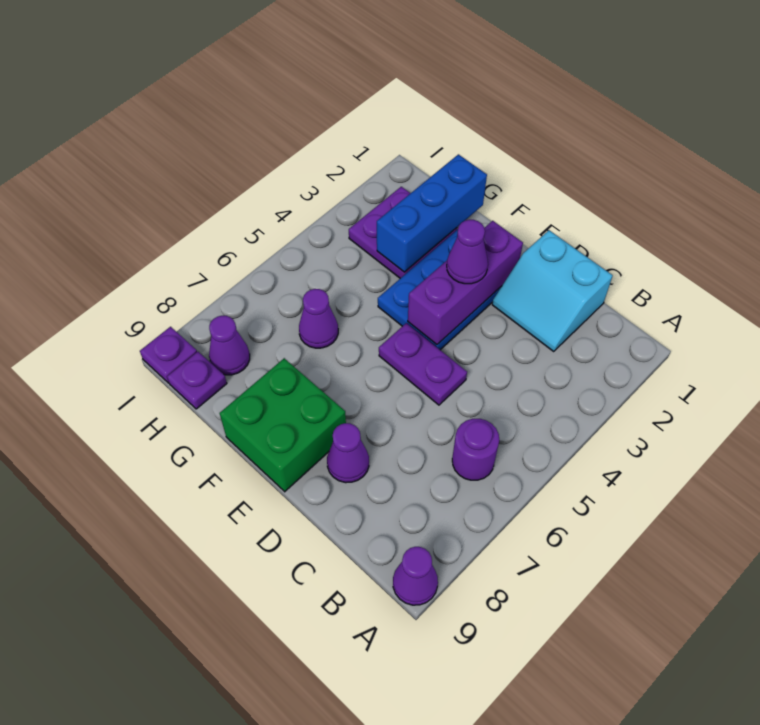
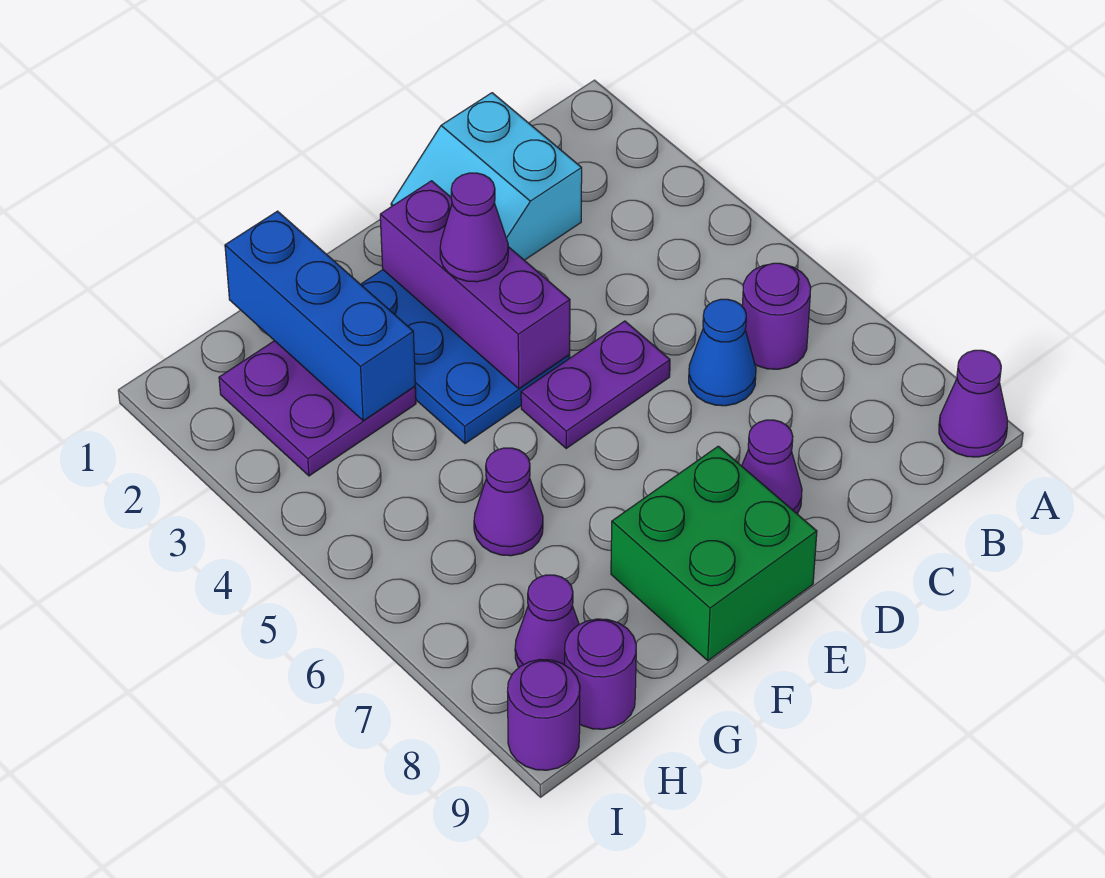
cyan 2x2 slope [492,230,613,352] -> cyan 2x2 slope turned to [391,93,582,260]
none -> blue 1x1 cone [689,299,756,406]
purple 1x1 plate [167,352,227,409] -> purple 1x1 round brick [565,619,636,729]
purple 1x1 plate [140,327,197,383] -> purple 1x1 round brick [507,659,580,770]

